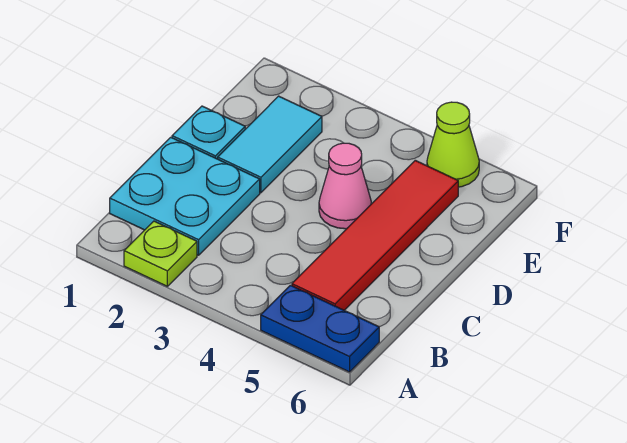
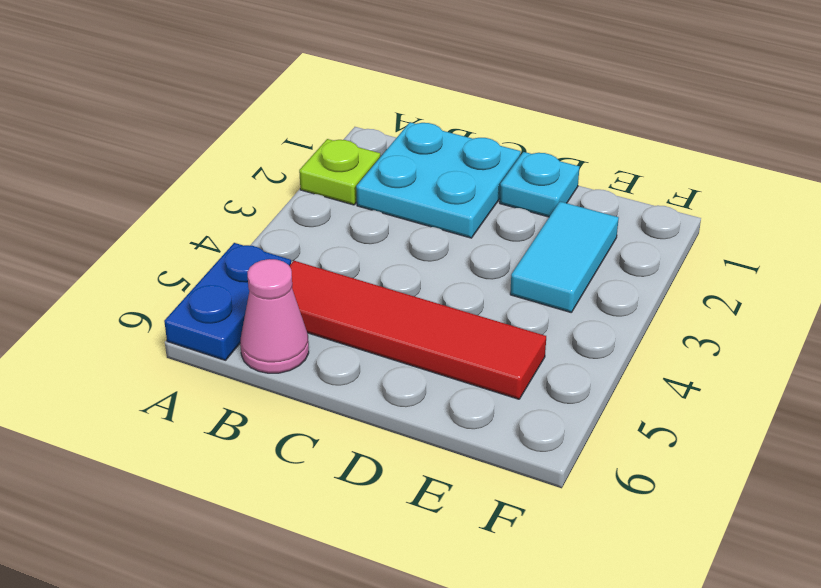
cyan 1x2 tile [218,96,322,193] -> cyan 1x2 tile turned to [510,202,619,313]
pink 1x1 cone [319,143,371,229] -> pink 1x1 cone moved to [240,259,309,373]
lime 1x1 cone [427,102,479,187] -> none

